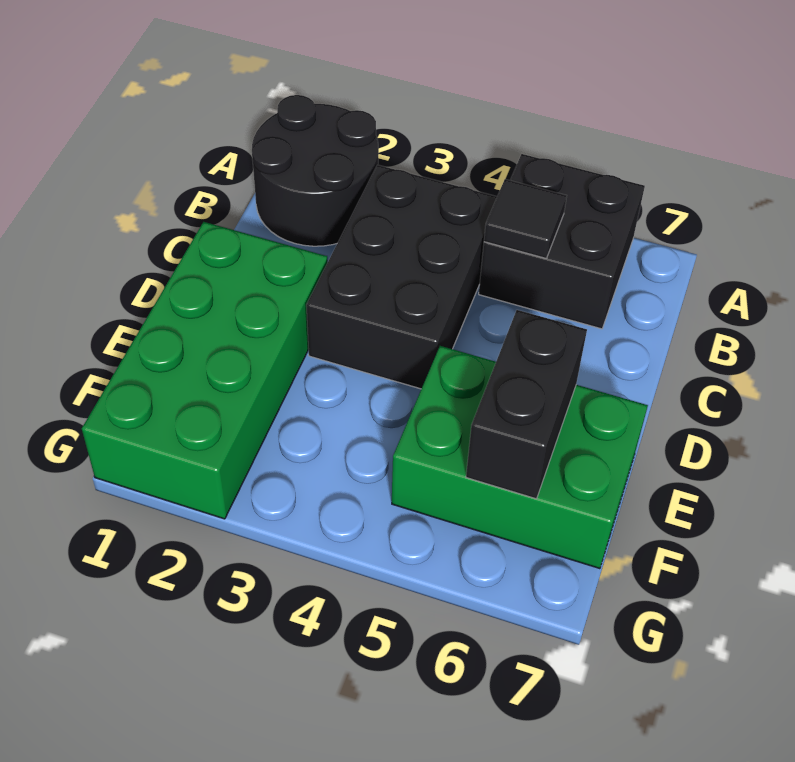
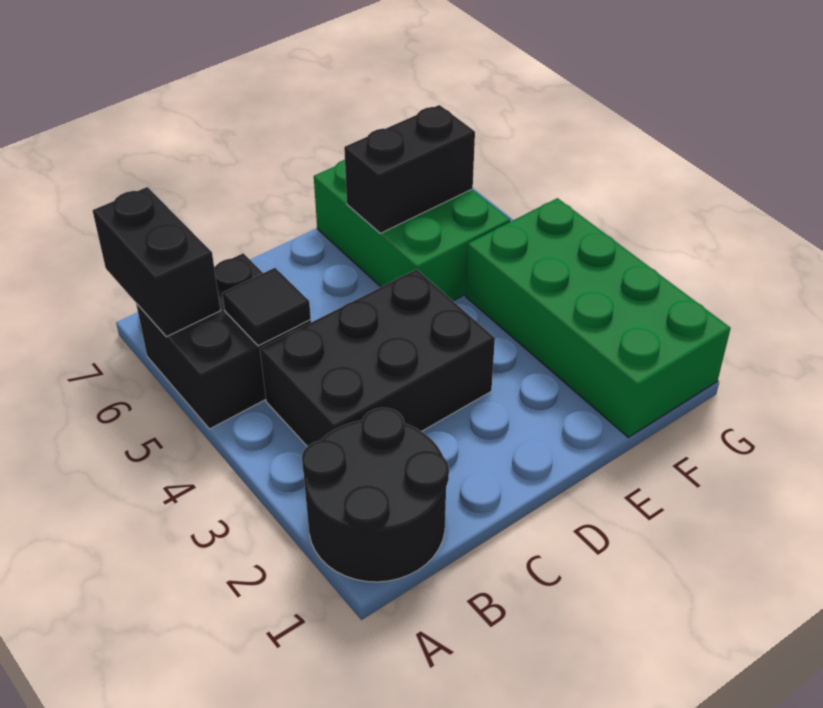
none -> black 1x2 brick [93,187,221,337]
green 2x4 brick [82,222,328,519] -> green 2x4 brick turned to [466,198,731,437]

